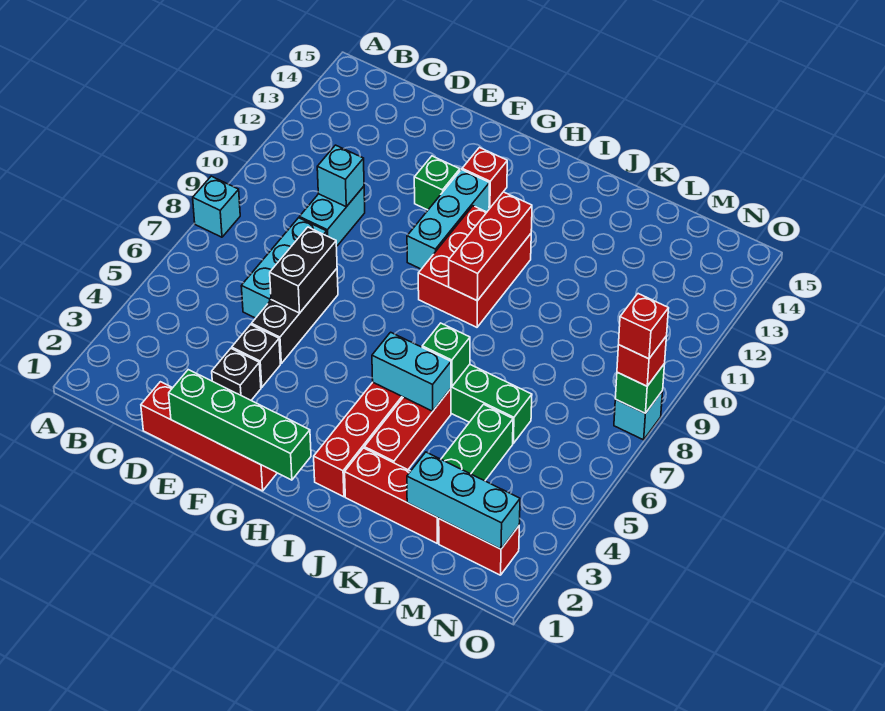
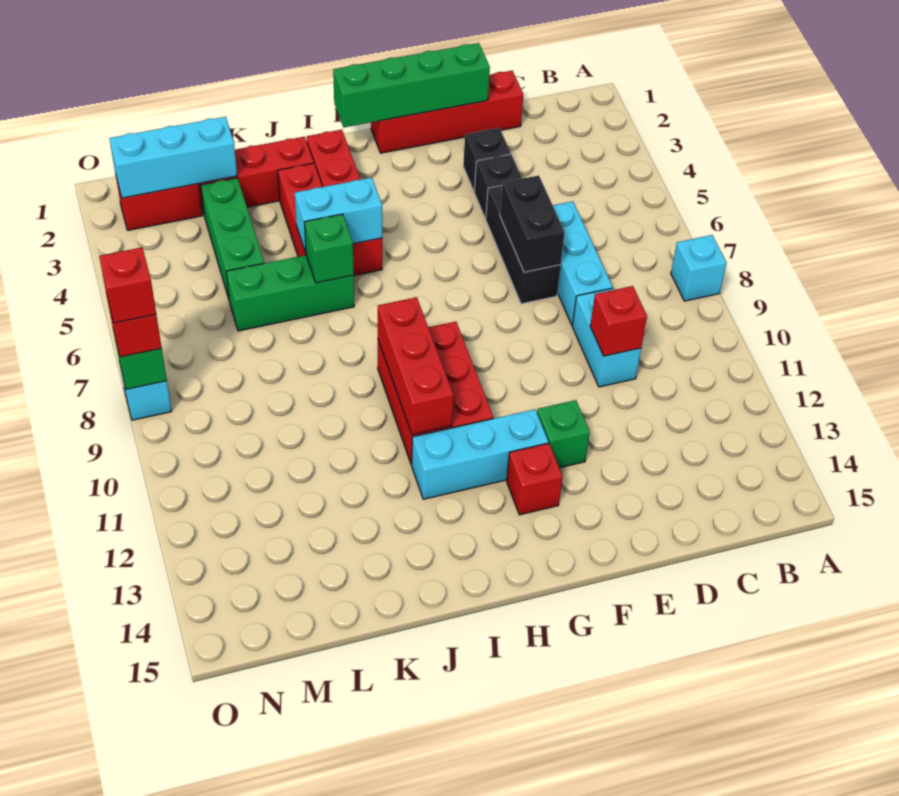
cyan 1x1 brick [317,145,364,207] -> red 1x1 brick [590,286,647,356]
cyan 1x3 brick [407,170,489,269] -> cyan 1x3 brick turned to [412,409,548,499]

